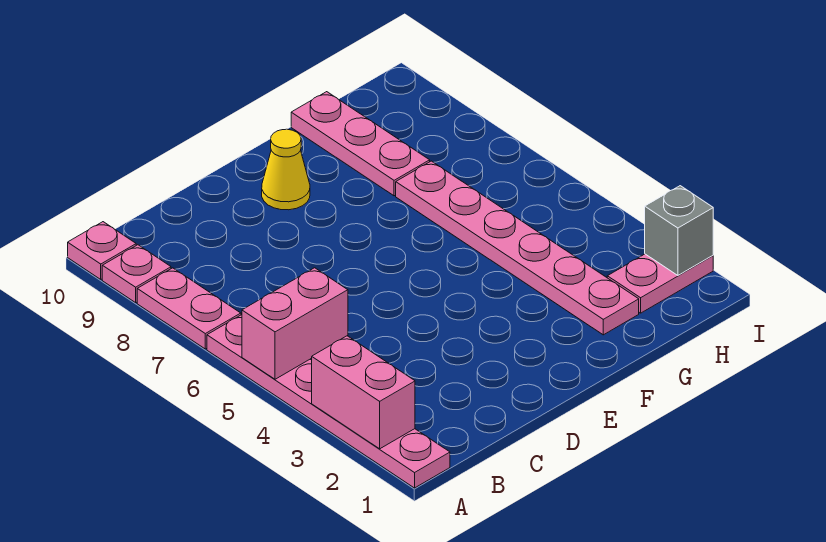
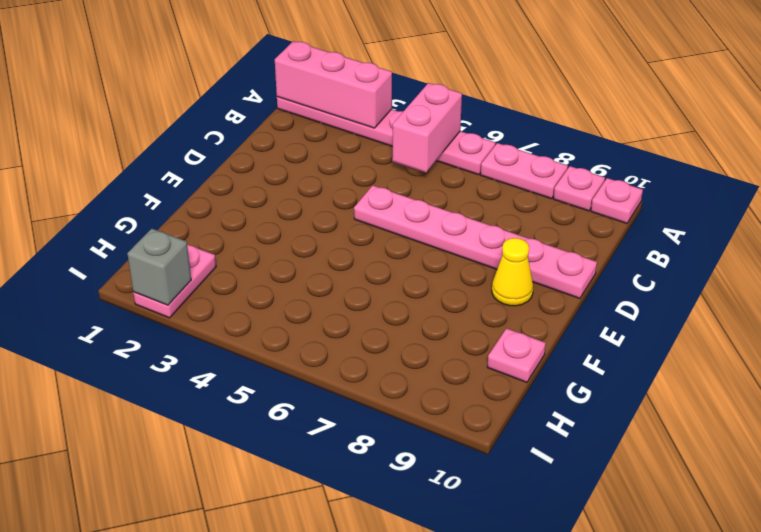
pink 1x2 brick [312,336,415,449] -> pink 1x3 brick [275,41,392,128]
pink 1x6 plate [396,161,639,335] -> pink 1x6 plate moved to [354,186,597,298]
pink 1x3 plate [291,92,430,196] -> pink 1x1 plate [487,328,546,382]

